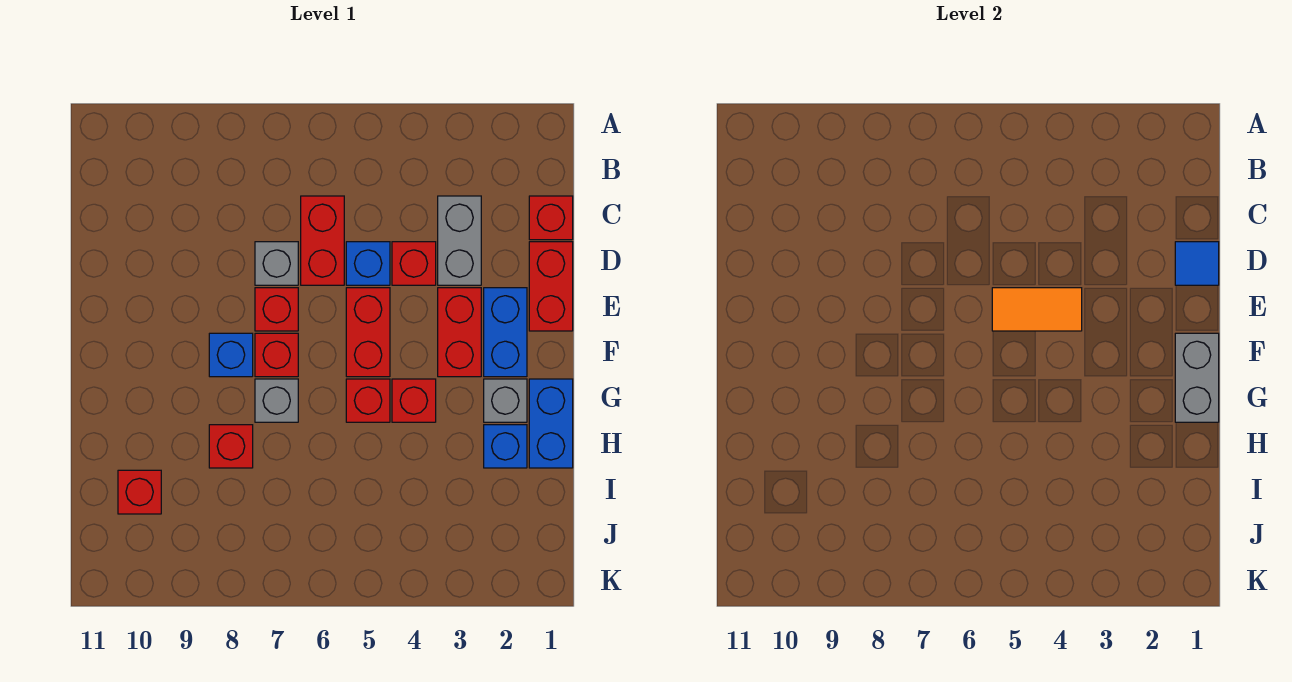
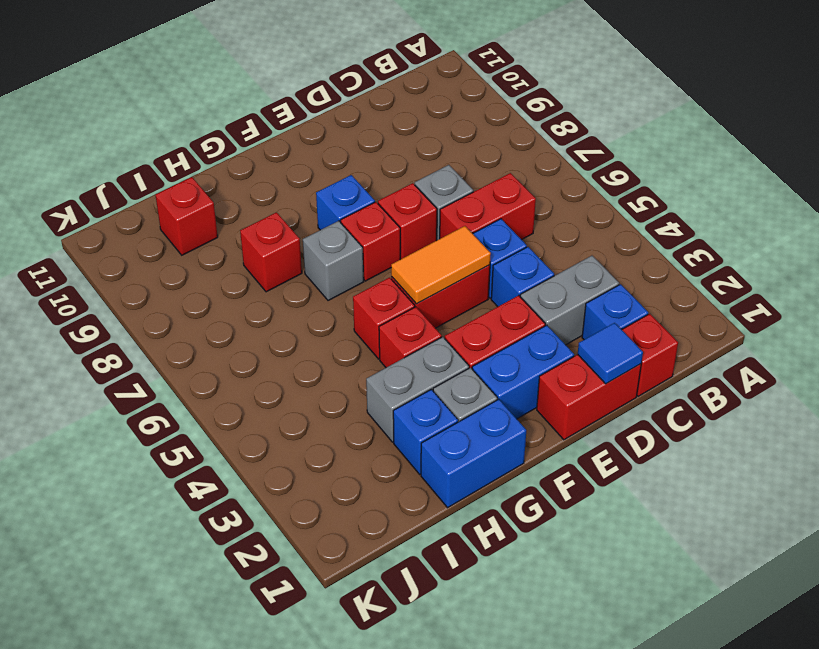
none -> blue 1x1 brick [582,284,648,340]
red 1x1 brick [392,242,436,285] -> blue 1x1 brick [491,247,554,307]
orange 1x2 tile [992,288,1082,331] -> orange 1x2 tile turned to [391,226,491,304]
grey 1x2 brick [1175,333,1219,422] -> grey 1x2 brick moved to [366,337,469,442]

